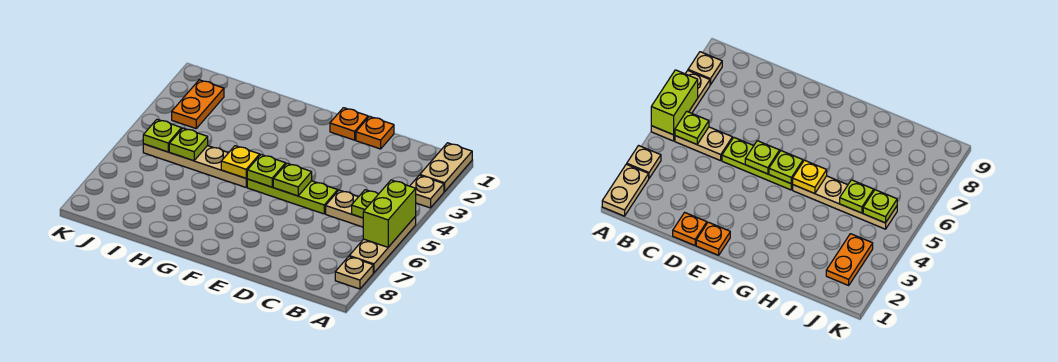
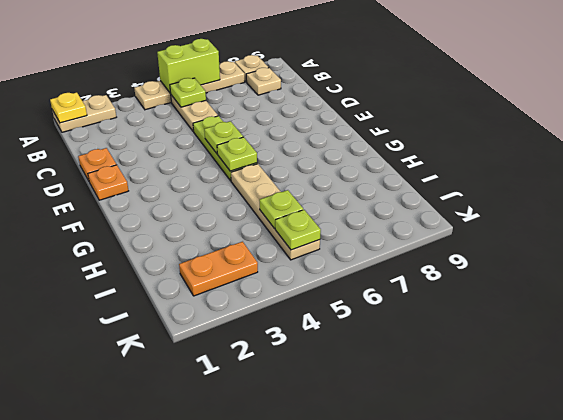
tan 1x1 plate [410,175,444,208] -> tan 1x1 plate moved to [246,68,281,95]
tan 1x3 plate [349,216,416,273] -> tan 1x4 plate [134,61,245,110]
yellow 1x1 plate [221,146,260,178] -> yellow 1x1 plate moved to [50,92,87,123]

